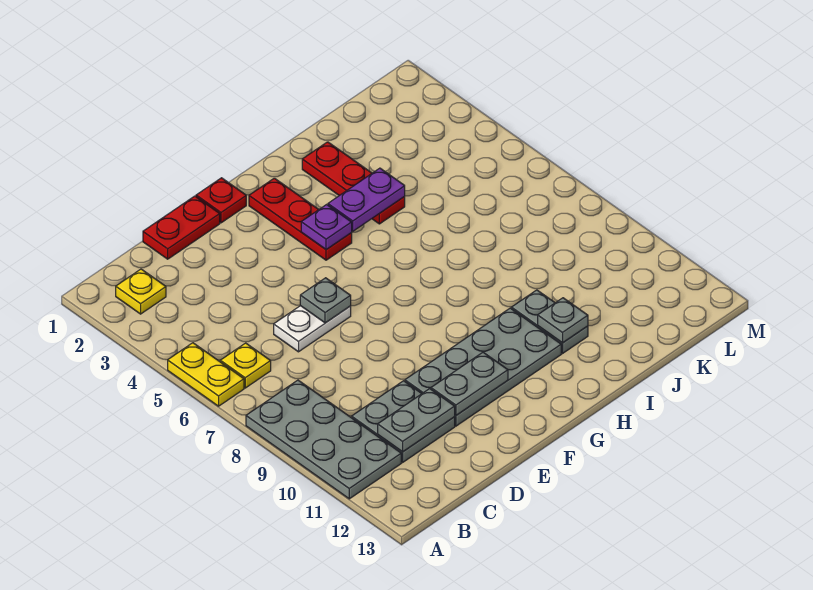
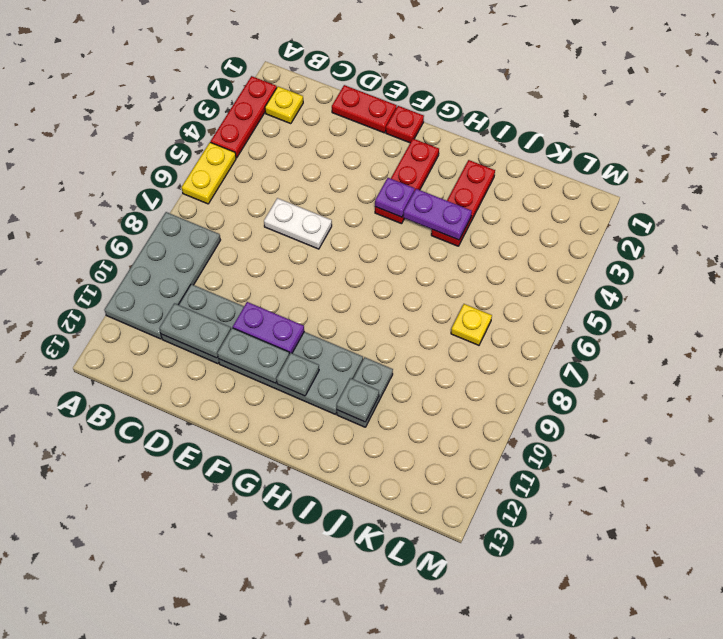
none -> red 1x3 plate [210,76,277,158]
yellow 1x1 plate [220,343,271,388] -> yellow 1x1 plate moved to [451,304,492,345]
grey 1x1 plate [300,278,351,323] -> grey 1x1 plate moved to [276,353,319,396]
none -> purple 1x2 plate [233,302,304,354]

